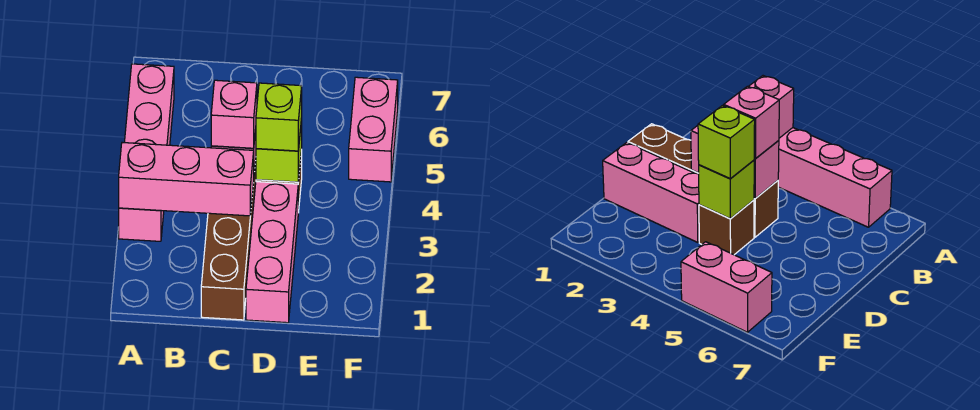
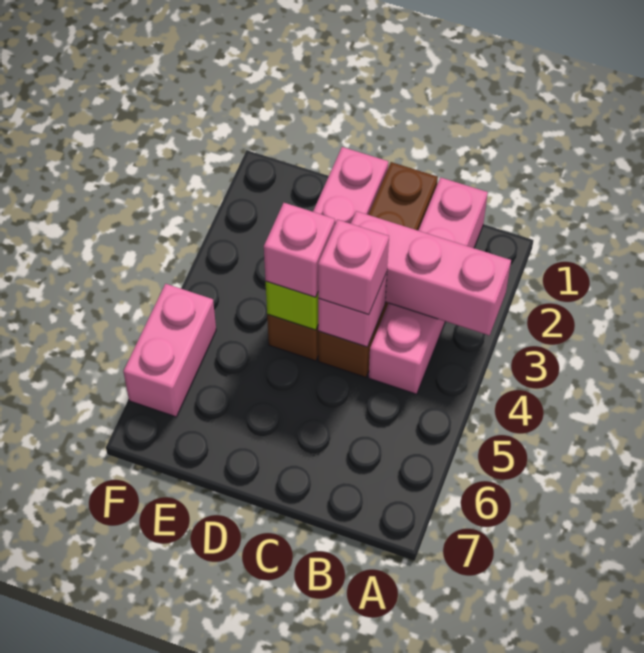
pink 1x4 brick [119,64,174,241] -> pink 1x4 brick moved to [369,177,488,394]
lime 1x1 brick [256,83,302,151] -> pink 1x1 brick [264,203,335,297]

